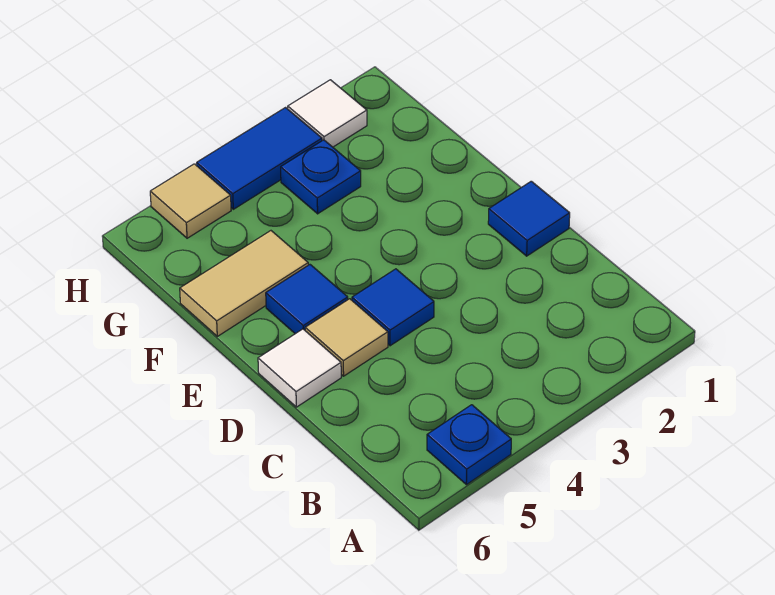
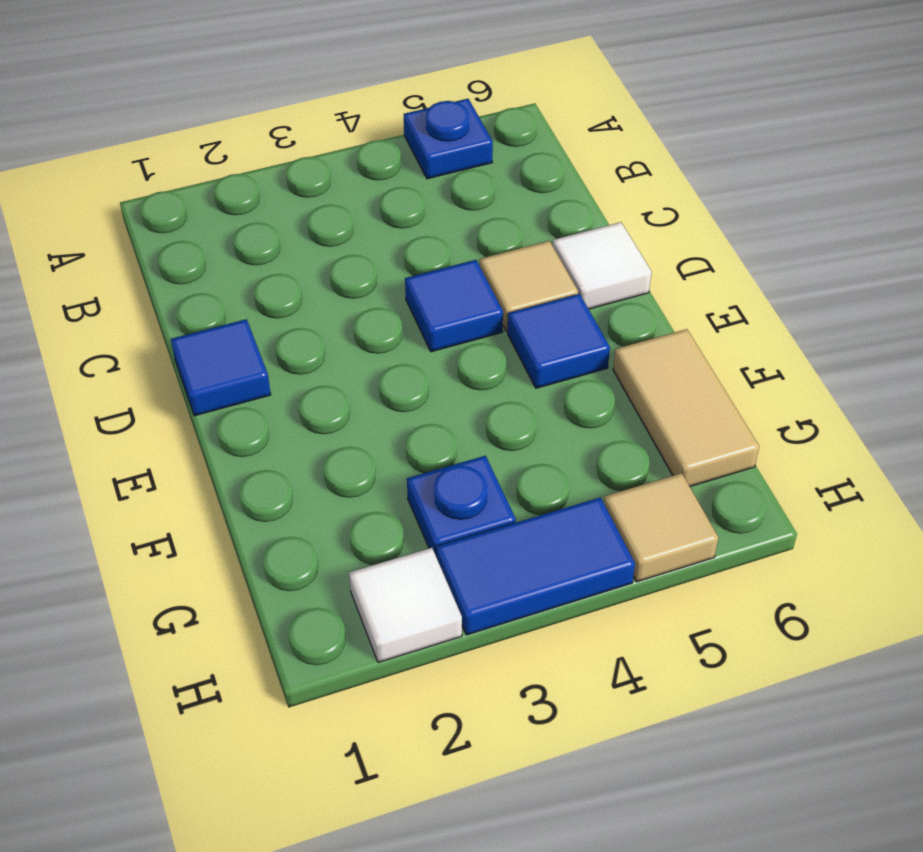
tan 1x2 tile [180,231,308,336] -> tan 1x2 tile turned to [613,329,759,486]

